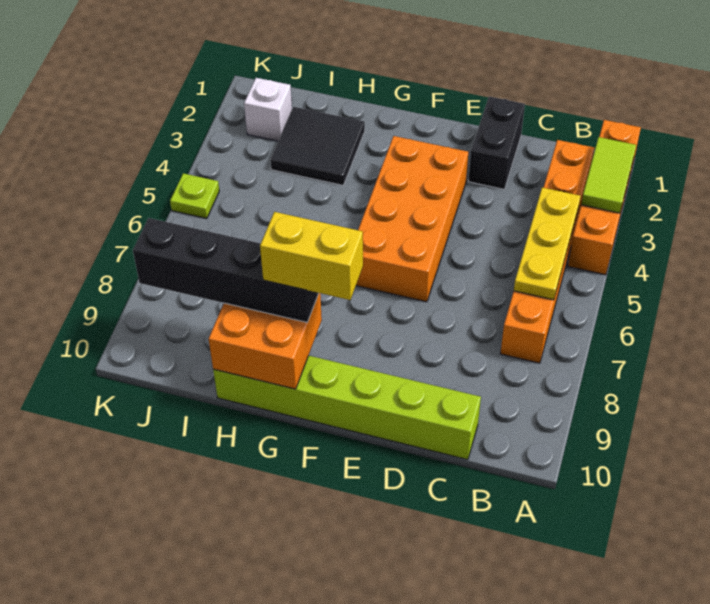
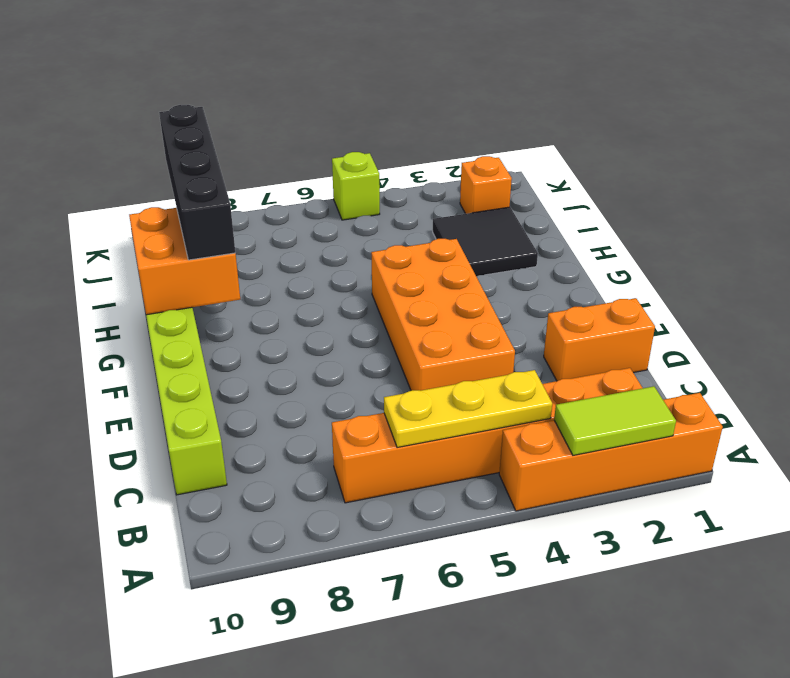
black 1x2 brick [468,97,525,189] -> orange 1x2 brick [544,298,655,381]
orange 2x4 brick [356,136,468,302] -> orange 2x4 brick turned to [371,239,515,391]
yellow 1x2 brick [260,212,363,300] -> none
white 1x1 brick [244,78,292,141] -> orange 1x1 brick [460,156,512,214]
lime 1x1 plate [170,173,219,219] -> lime 1x1 brick [332,152,380,220]

